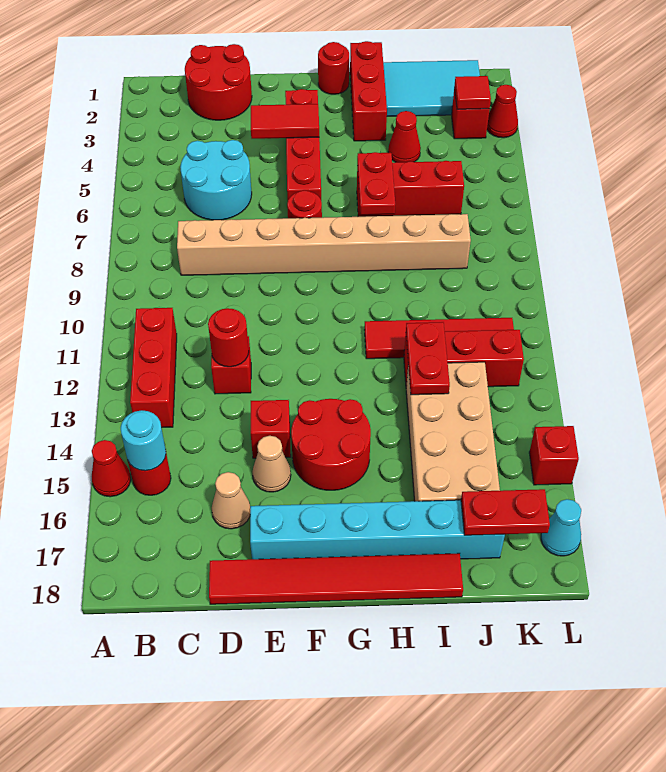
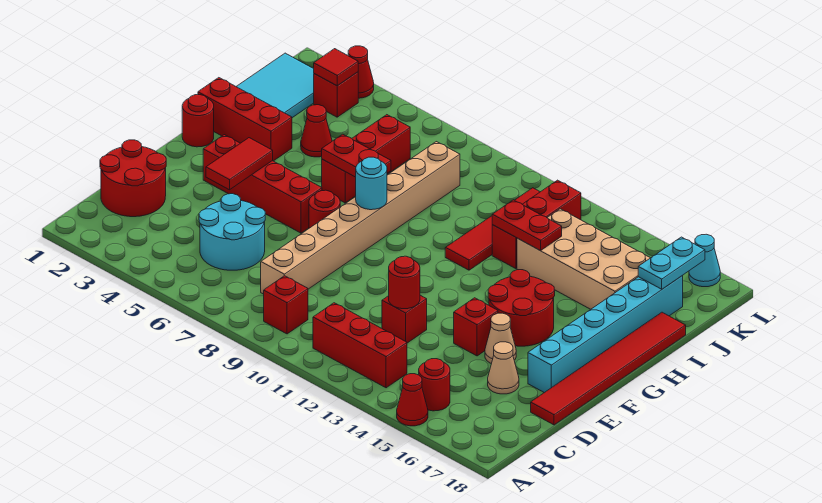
cyan 1x1 round brick [121,410,166,471] -> cyan 1x1 round brick moved to [356,157,387,210]
red 1x2 plate [461,489,550,535] -> cyan 1x2 plate [638,237,705,289]
red 1x1 brick [529,426,579,485] -> red 1x1 brick moved to [264,276,308,334]

